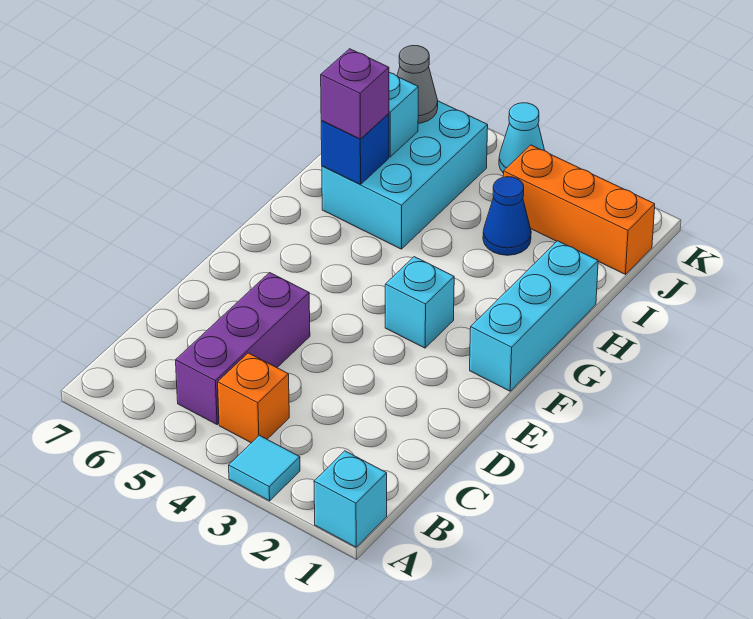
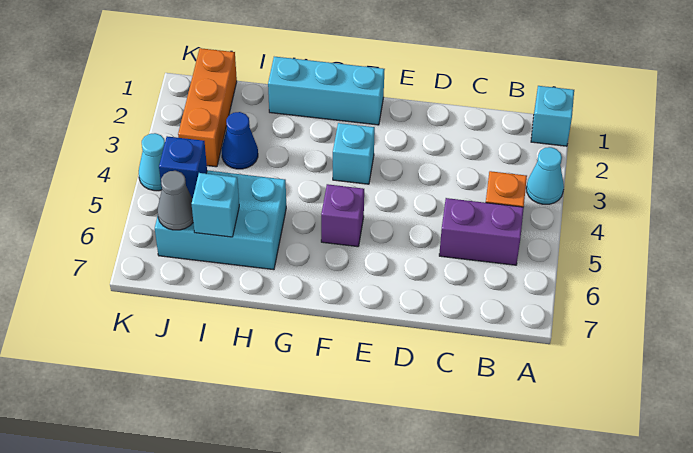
cyan 1x1 tile [229,435,300,501] -> cyan 1x1 cone [526,147,564,204]
purple 1x3 brick [176,273,310,424] -> purple 1x2 brick [439,198,524,265]
blue 1x1 brick [321,114,389,184] -> blue 1x1 brick moved to [159,136,207,199]
purple 1x1 brick [321,49,389,139] -> purple 1x1 brick moved to [321,184,364,247]

